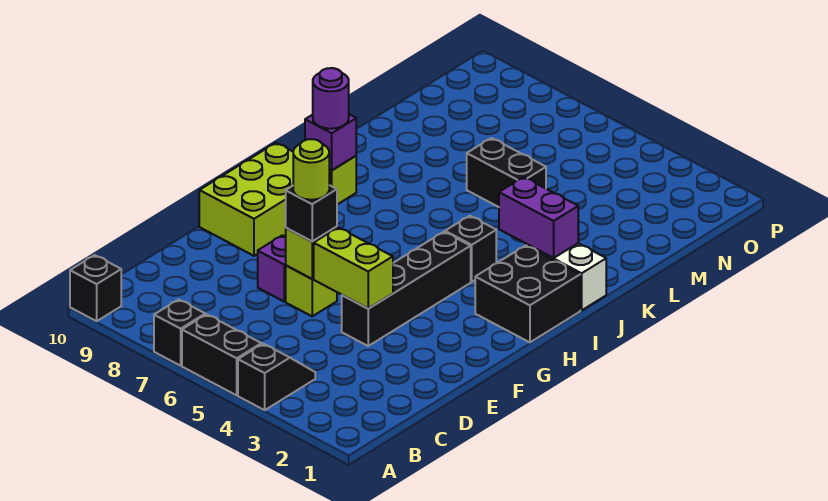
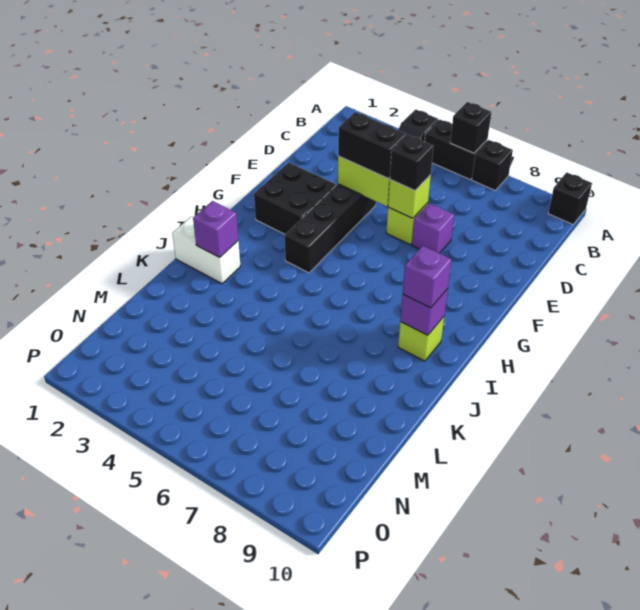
lime 1x1 round brick [293,139,330,200] -> none
lime 2x3 brick [199,143,331,256] -> none
black 2x2 brick [475,245,580,342] -> black 2x2 brick moved to [254,163,336,234]
black 1x1 brick [445,216,496,282] -> black 1x1 brick moved to [450,102,491,153]
purple 1x1 round brick [313,68,349,129] -> purple 1x1 brick [403,246,452,308]
purple 1x2 brick [499,177,578,258] -> purple 1x1 brick [193,201,238,257]
black 1x2 brick [467,138,546,207] -> black 1x2 brick moved to [338,112,407,179]

